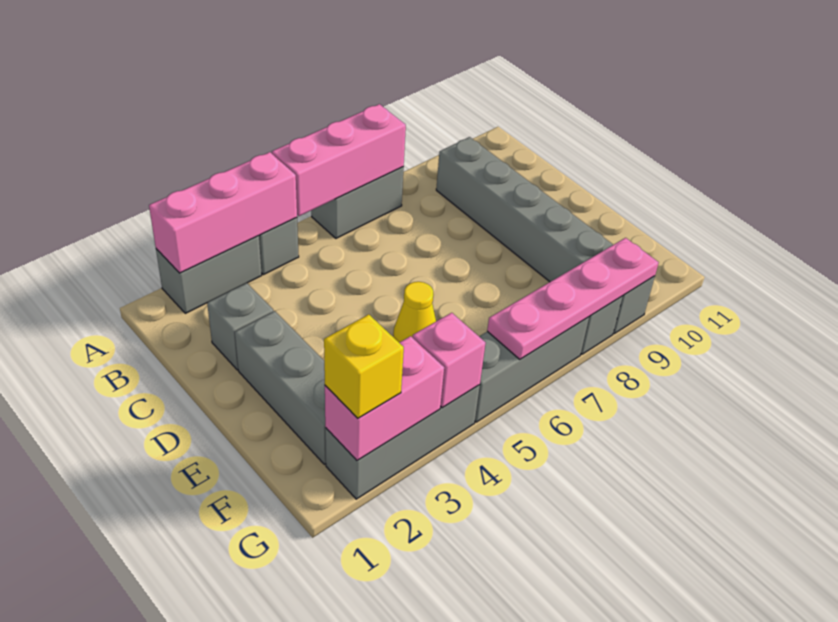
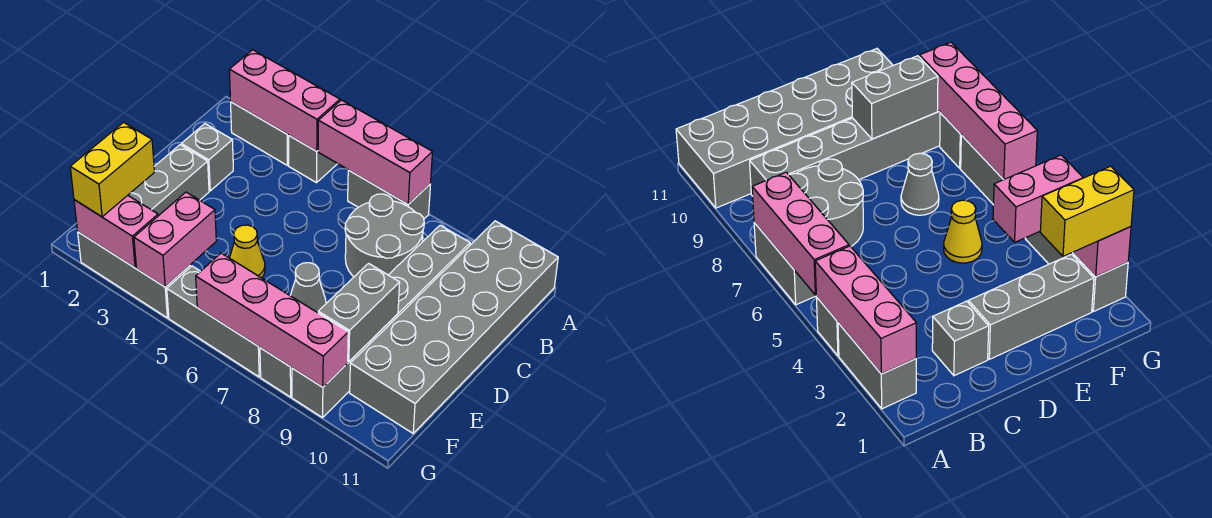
none -> grey 2x6 brick [350,221,558,433]
none -> grey 2x2 round brick [345,194,424,277]
none -> grey 1x1 cone [290,263,326,313]
none -> grey 1x2 brick [318,263,400,362]
yellow 1x1 brick [324,314,404,418] -> yellow 1x2 brick [70,122,154,217]
pink 1x1 brick [413,313,486,408] -> pink 1x2 brick [134,192,216,287]
pink 1x4 plate [487,238,659,359] -> pink 1x4 brick [196,253,348,387]

